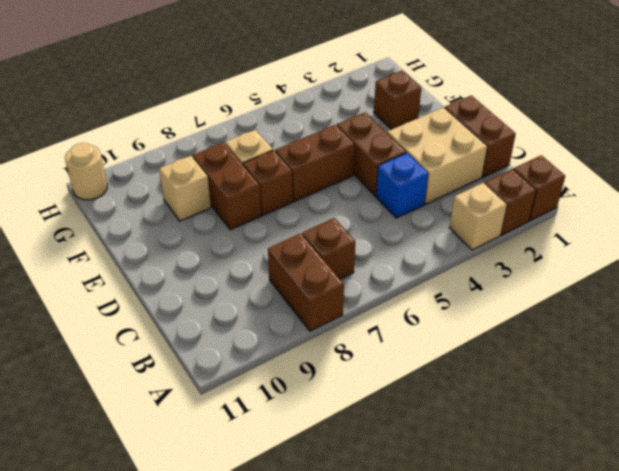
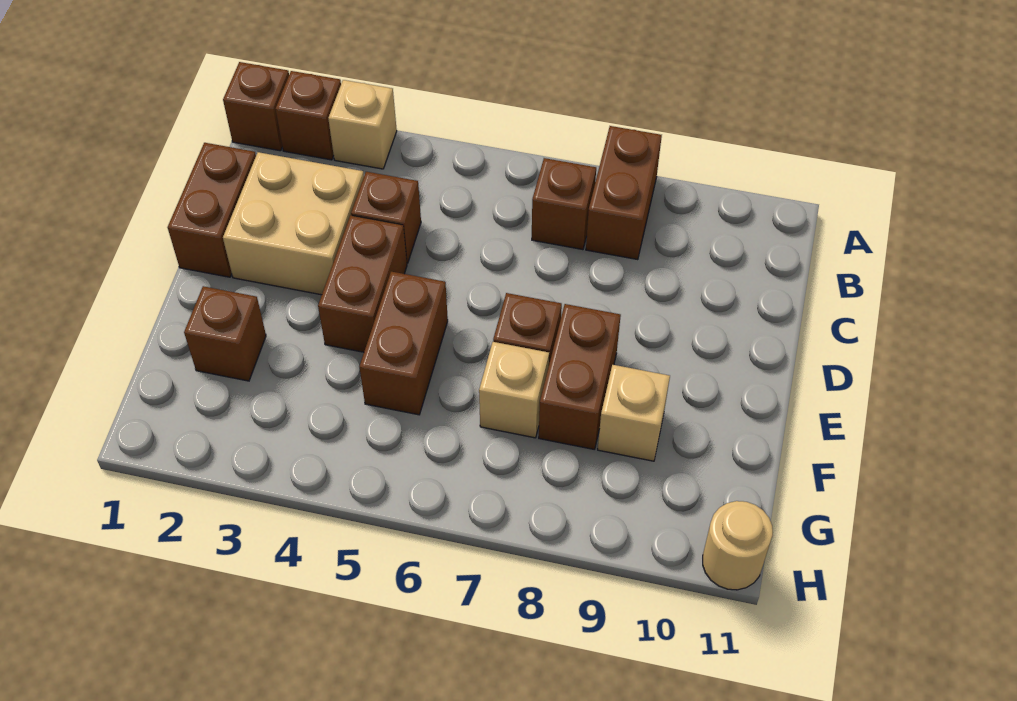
blue 1x1 brick [376,153,428,218] -> brown 1x1 brick [351,172,421,263]
brown 1x2 brick [275,125,355,201] -> brown 1x2 brick turned to [359,272,448,415]

